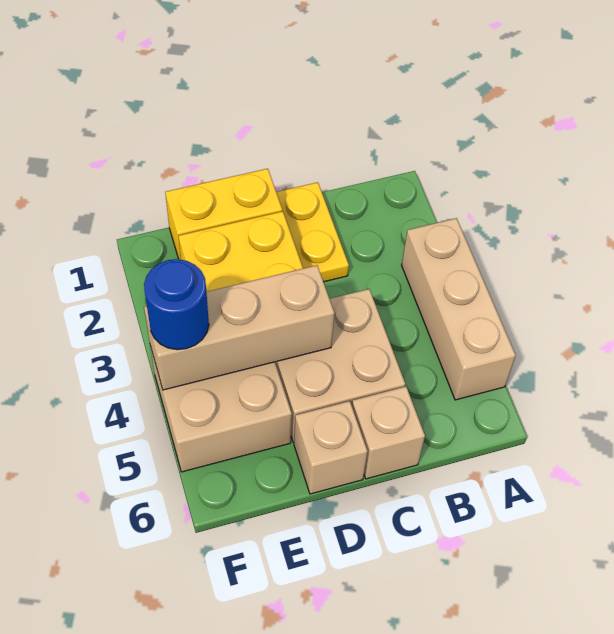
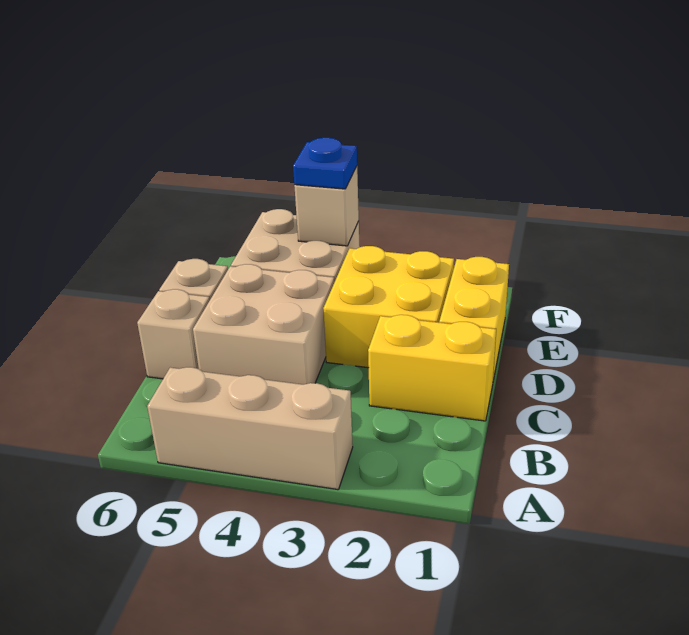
yellow 1x2 plate [276,182,349,282] -> yellow 1x2 brick [368,315,496,421]
tan 1x3 brick [144,265,334,390] -> tan 1x1 brick [294,167,359,246]
blue 1x1 round brick [144,259,209,350] -> blue 1x1 plate [293,138,357,189]

